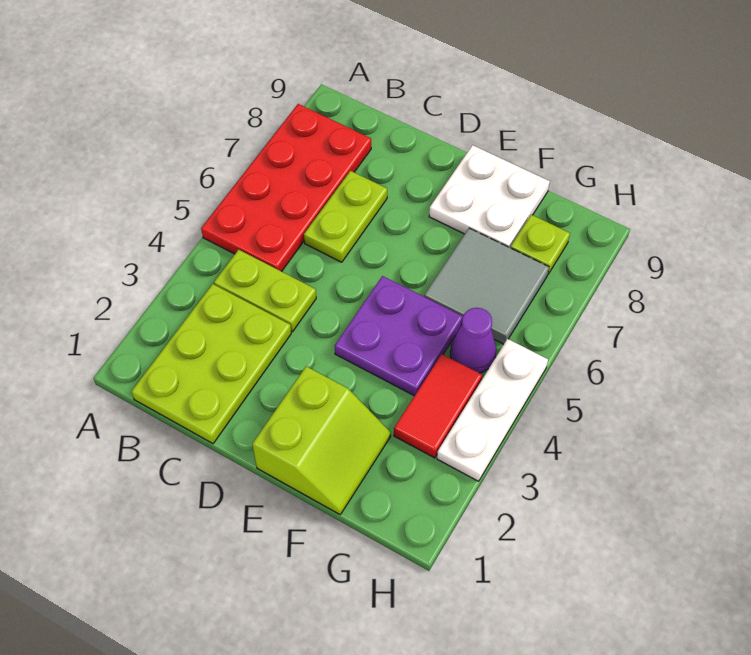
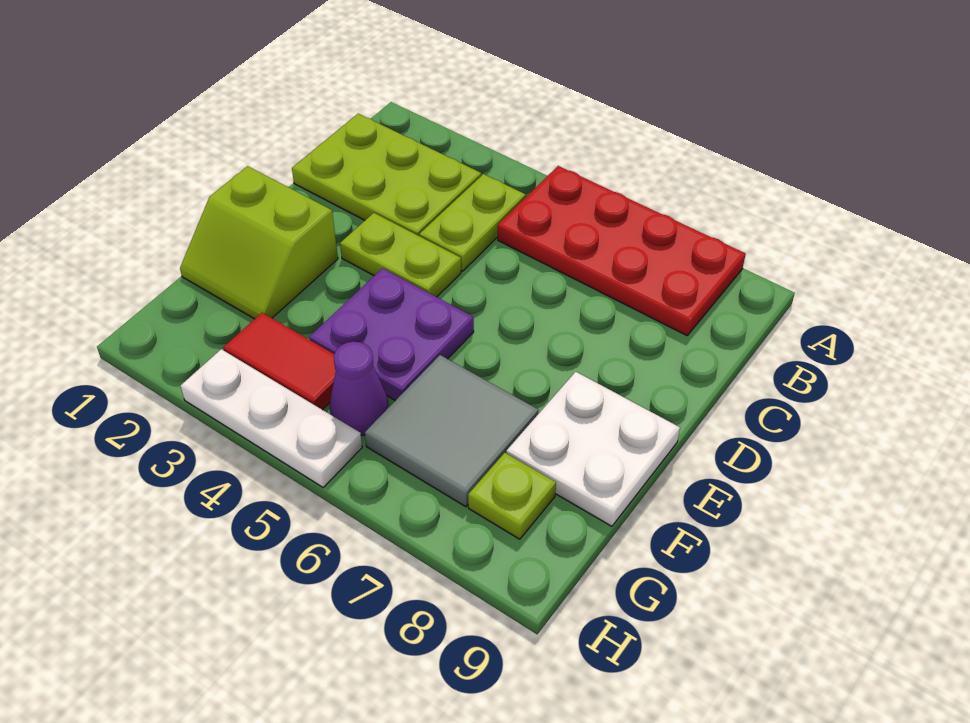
lime 1x2 plate [304,171,387,262] -> lime 1x2 plate moved to [340,213,461,297]

